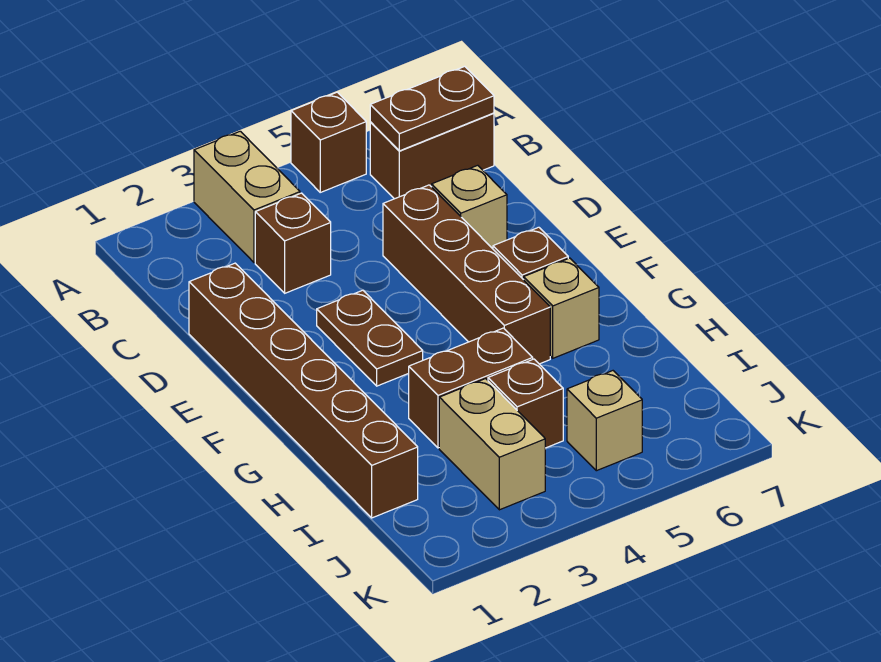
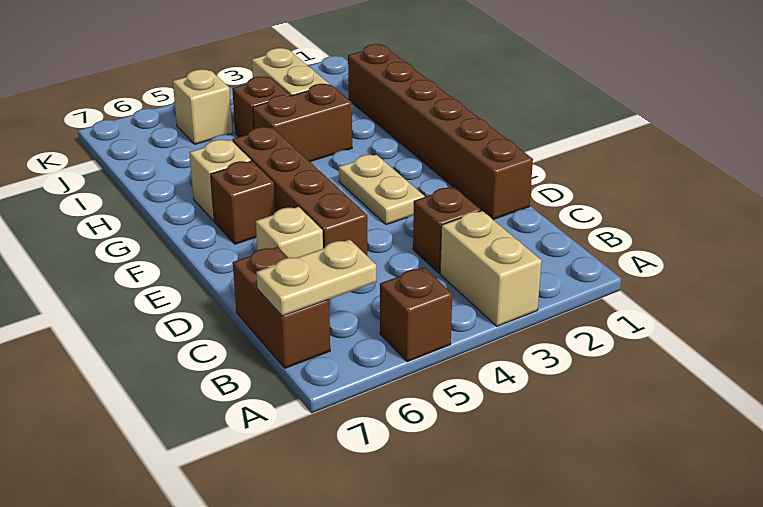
brown 1x2 brick [370,113,494,199] -> brown 1x2 brick turned to [233,247,330,368]
brown 1x2 plate [370,66,494,151] -> tan 1x2 plate [256,240,376,316]
brown 1x2 plate [317,290,423,386] -> tan 1x2 plate [339,155,425,225]

